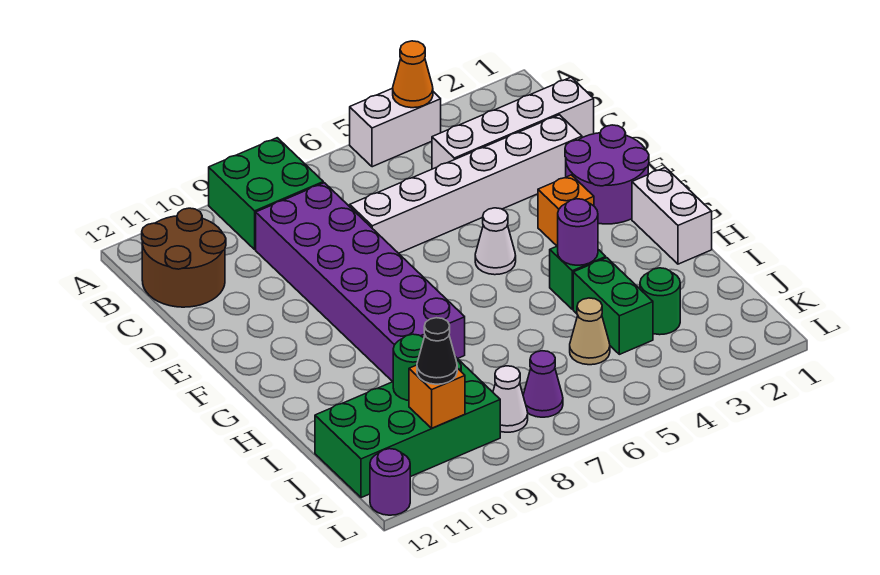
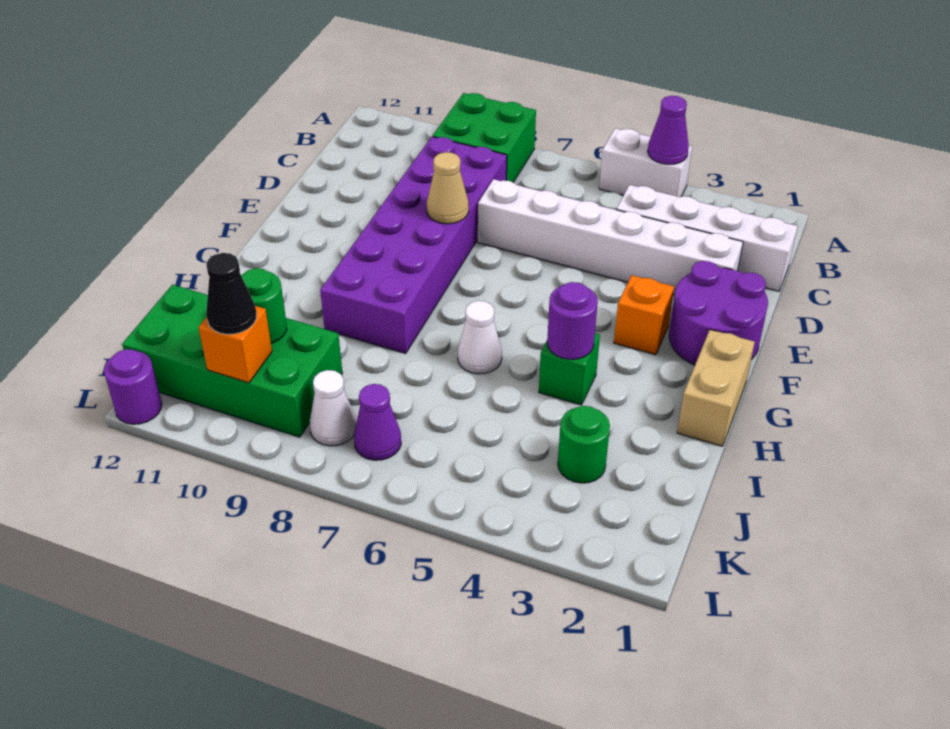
orange 1x1 cone [393,41,433,108] -> purple 1x1 cone [648,96,689,164]
brown 2x2 round brick [142,208,226,307] -> none
white 1x1 cone [475,208,516,275] -> white 1x1 cone moved to [458,301,502,374]
white 1x2 brick [632,167,712,264] -> tan 1x2 brick [677,330,755,446]
green 1x2 brick [573,258,653,354] -> none
tan 1x1 cone [570,298,610,365] -> tan 1x1 cone moved to [427,152,469,224]

